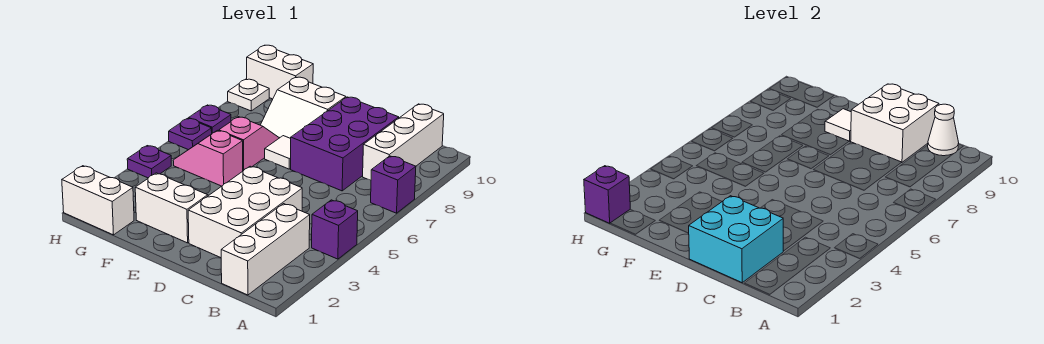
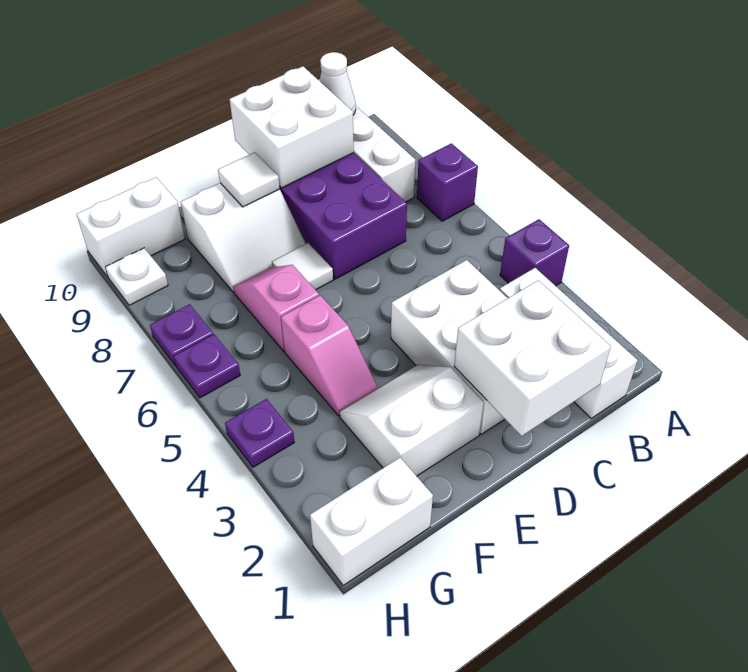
cyan 2x2 brick [689,196,783,283] -> white 2x2 brick [454,280,611,436]
pink 1x2 slope [173,130,243,186] -> pink 1x2 slope turned to [281,295,377,416]
purple 1x1 brick [584,166,630,223] -> none

